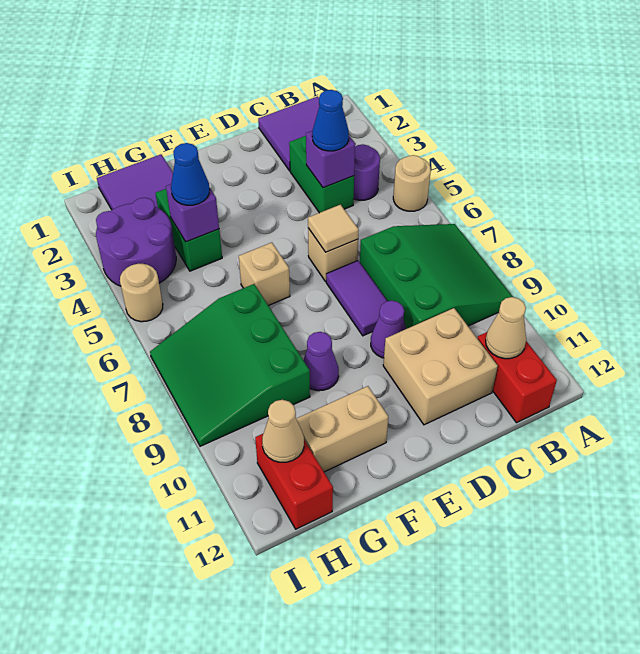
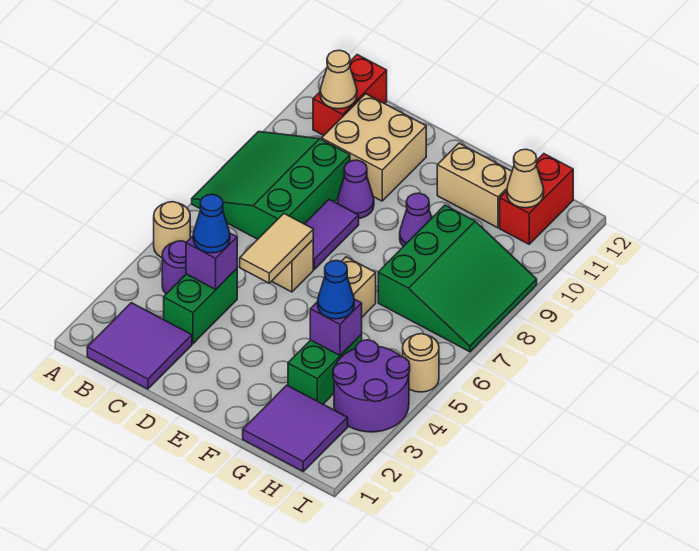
tan 1x1 tile [308,205,359,252] -> tan 1x2 tile [240,214,313,283]

